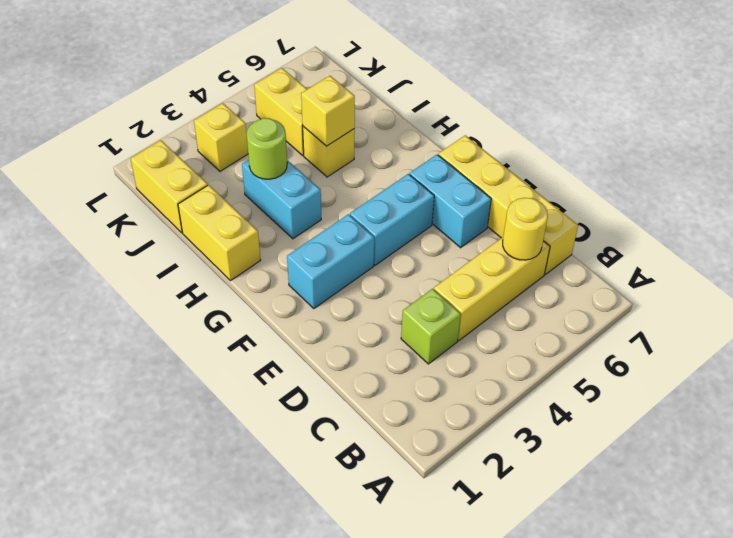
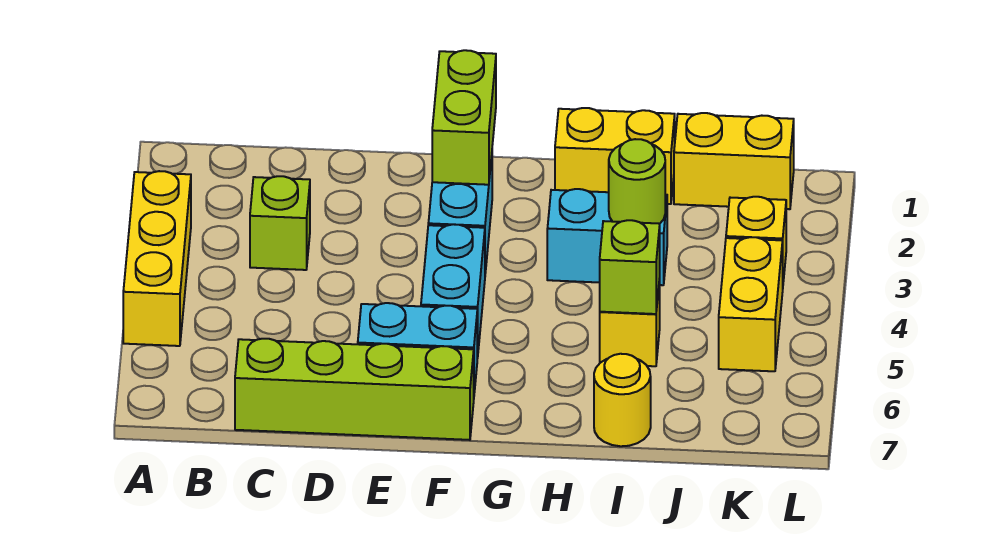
yellow 1x3 brick [434,237,550,341] -> yellow 1x3 brick moved to [123,171,191,346]
yellow 1x1 round brick [503,198,548,260] -> yellow 1x1 round brick moved to [594,354,651,446]
yellow 1x4 brick [438,135,578,275] -> lime 1x4 brick [235,339,474,440]
none -> lime 1x2 brick [432,50,496,185]
yellow 1x1 brick [301,76,355,146] -> lime 1x1 brick [600,220,660,314]
yellow 1x2 brick [254,68,307,155] -> yellow 1x2 brick turned to [719,237,783,371]

